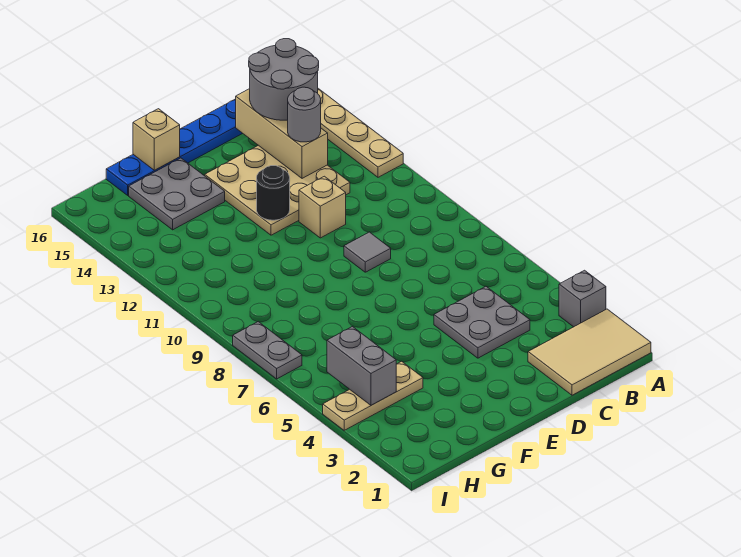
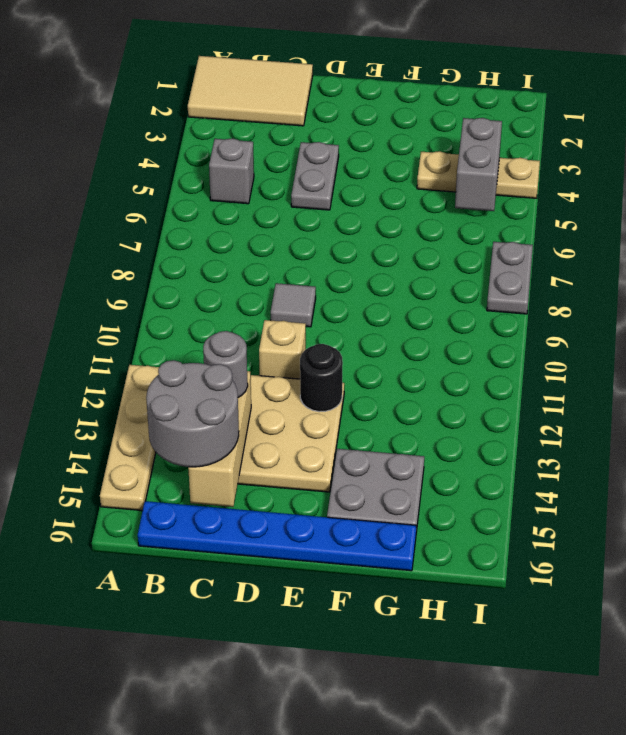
grey 1x1 brick [559,270,606,327] -> grey 1x1 brick moved to [209,138,254,204]
grey 2x2 plate [434,286,530,358] -> grey 1x2 plate [291,142,339,210]
tan 1x1 brick [133,109,180,170] -> none

